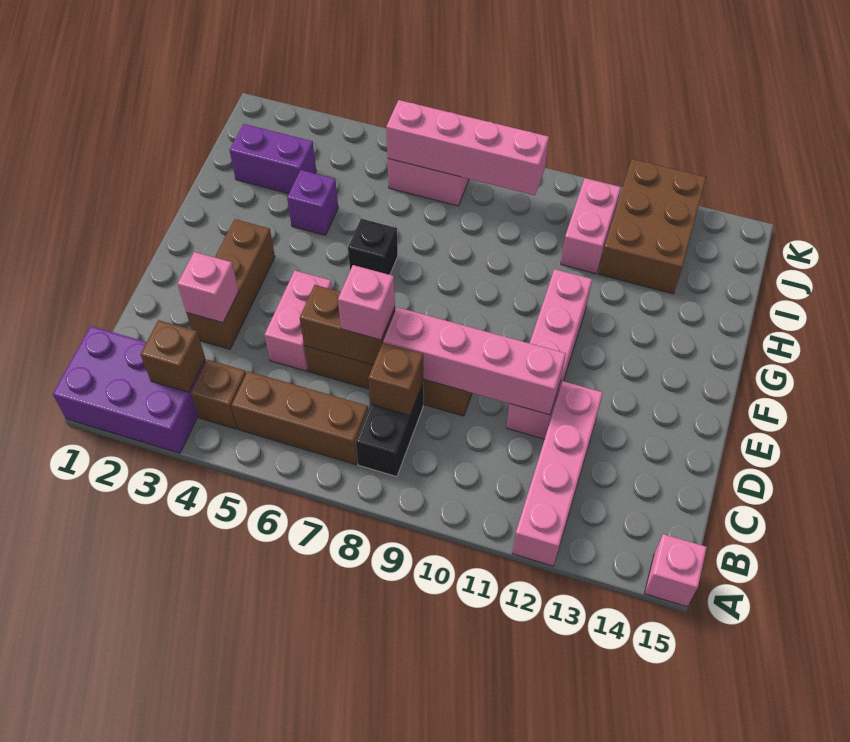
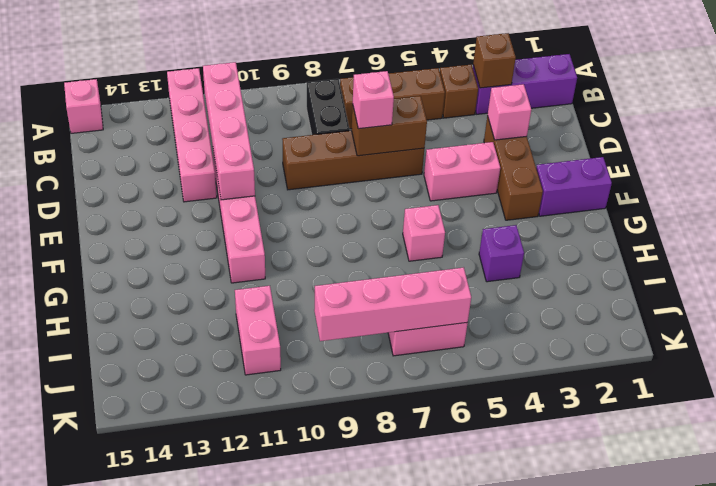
purple 2x3 brick [53,326,206,453] -> purple 1x3 brick [473,54,577,114]
brown 1x1 brick [368,343,424,415] -> none
pink 1x2 brick [265,271,332,371] -> pink 1x2 brick turned to [424,142,500,201]
pink 1x4 brick [383,307,566,415] -> pink 1x4 brick turned to [203,62,255,200]
black 1x1 brick [348,219,398,275] -> pink 1x1 brick [403,205,445,261]
purple 1x2 brick [229,124,316,193] -> purple 1x2 brick moved to [536,157,612,216]
brown 2x3 brick [599,159,706,294] -> none

